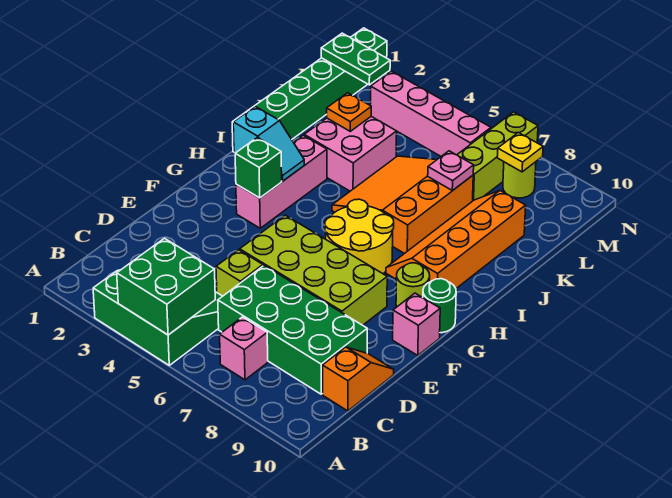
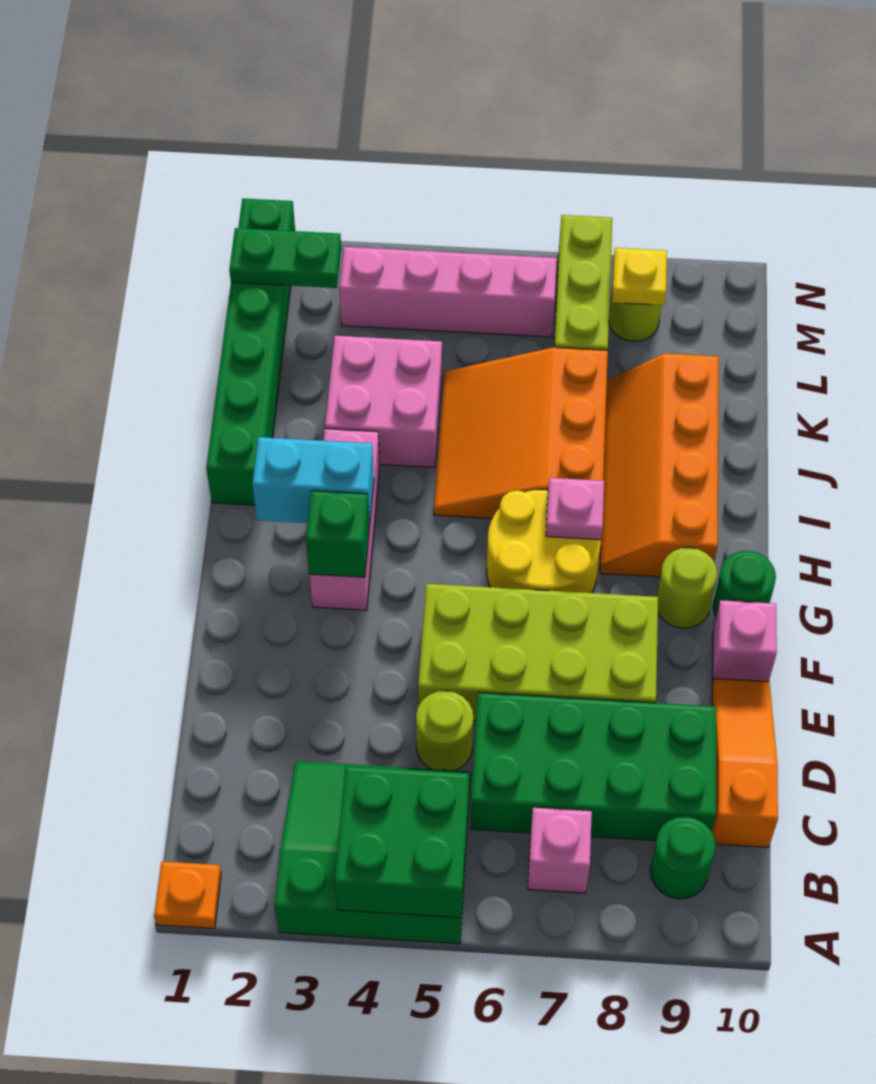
none -> green 1x1 round brick [650,817,716,899]
orange 1x2 slope [323,347,394,411] -> orange 1x3 slope [712,678,778,847]
lime 1x1 brick [216,250,263,296] -> lime 1x1 round brick [416,691,473,770]
cyan 1x2 slope [233,106,304,181] -> cyan 1x2 brick [252,437,374,526]
orange 1x1 plate [327,93,371,131] -> orange 1x1 plate moved to [154,861,221,929]
pink 1x1 plate [428,151,474,191] -> pink 1x1 plate moved to [546,478,604,540]

